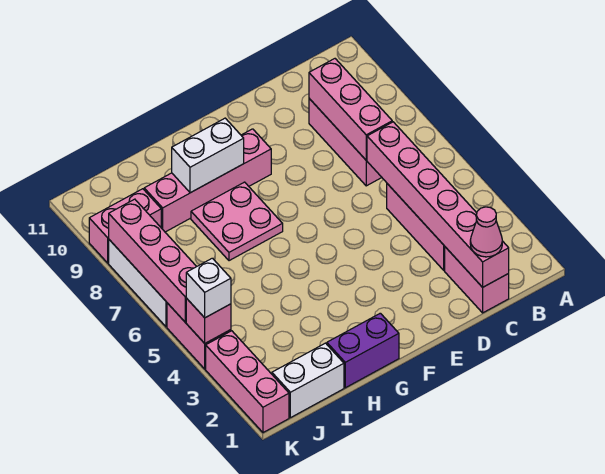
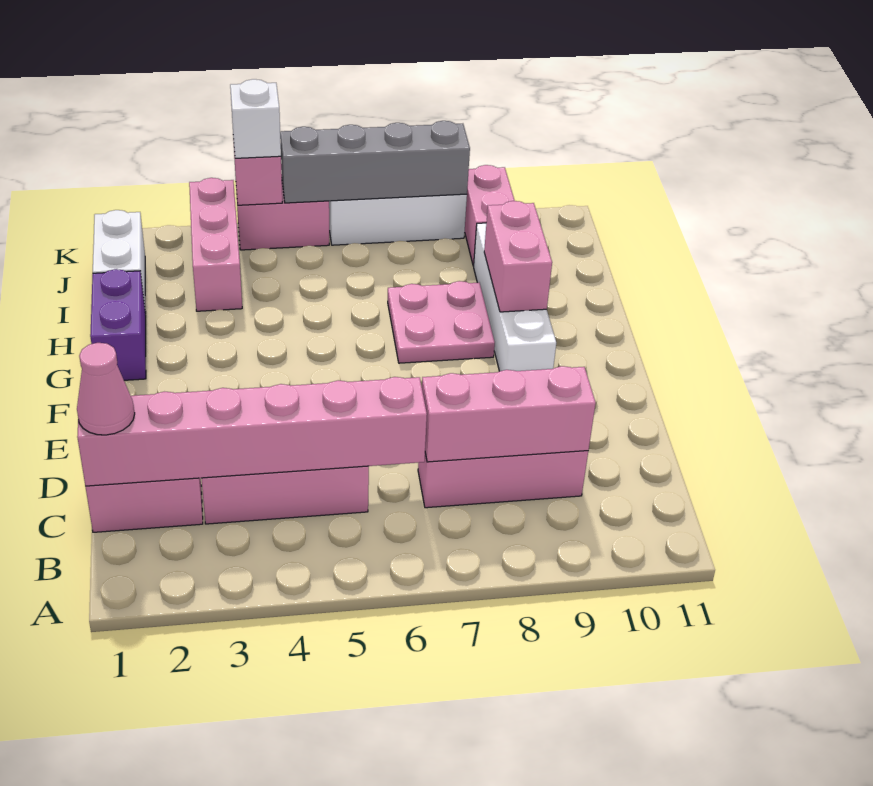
pink 1x4 brick [144,129,271,232] -> white 1x4 brick [474,223,556,371]
white 1x2 brick [172,118,244,193] -> pink 1x2 brick [484,201,552,312]
pink 1x3 brick [206,331,289,433] -> pink 1x3 brick turned to [189,178,242,311]
pink 1x4 brick [109,199,197,322] -> grey 1x4 brick [280,121,470,203]

